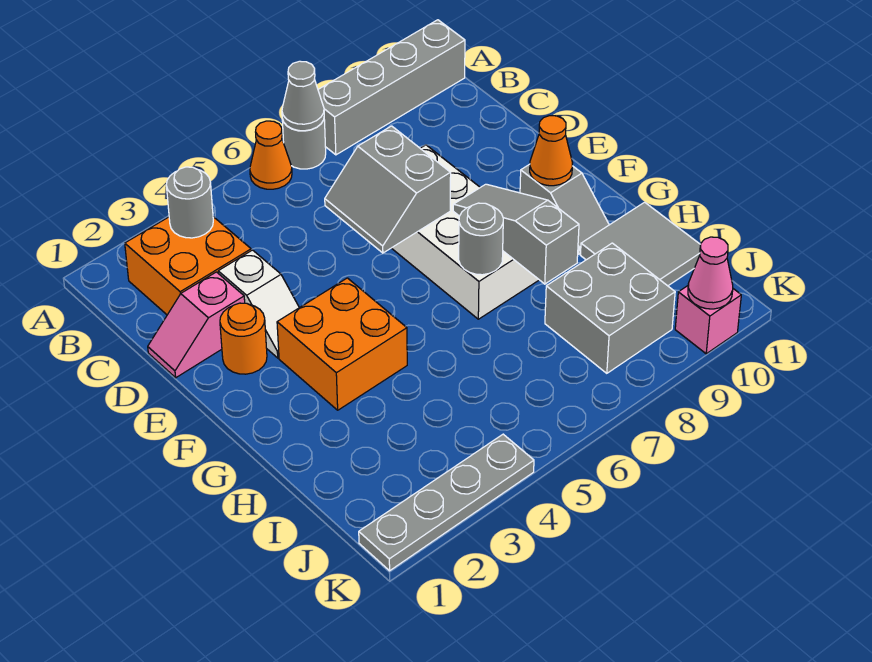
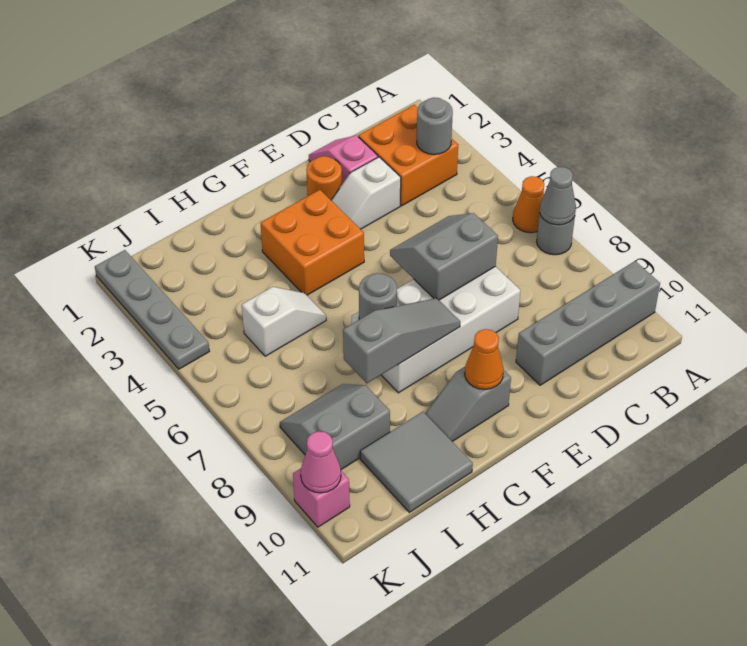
grey 1x4 brick [318,20,465,155] -> grey 1x4 brick turned to [516,261,660,385]
none -> white 1x2 slope [242,287,326,356]
grey 2x2 brick [545,243,675,373] -> grey 2x2 slope [280,384,390,469]

